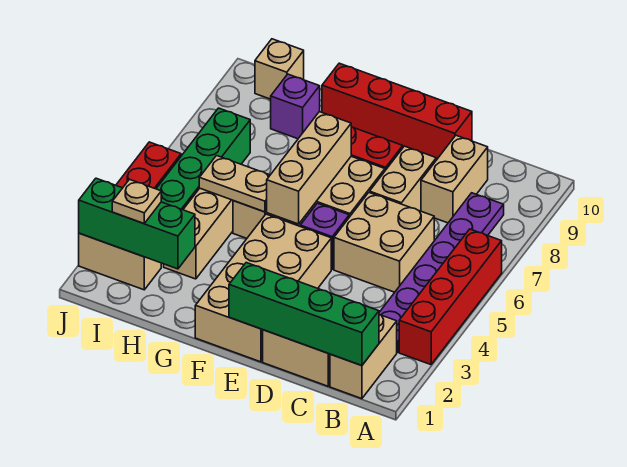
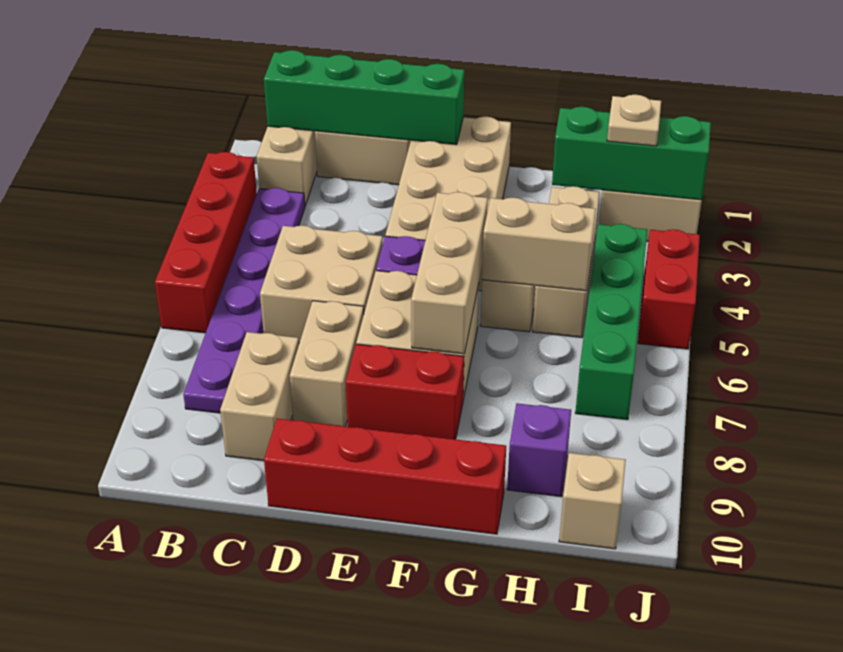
tan 1x2 plate [199,156,270,212] -> tan 1x2 brick [482,198,596,291]

